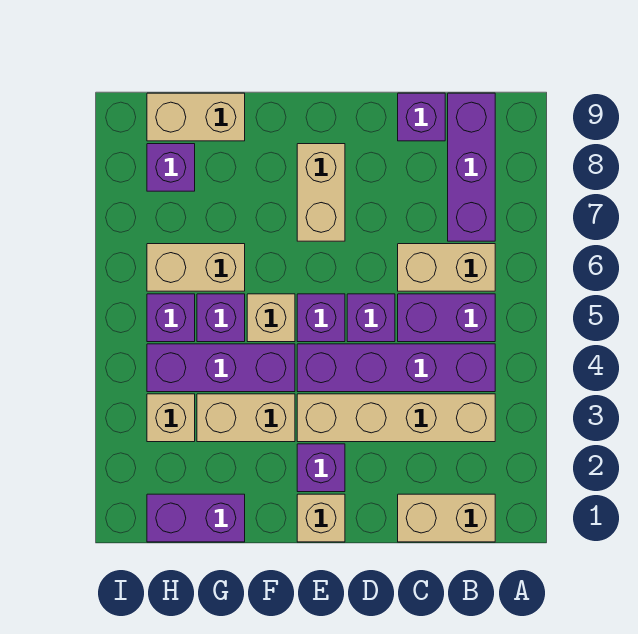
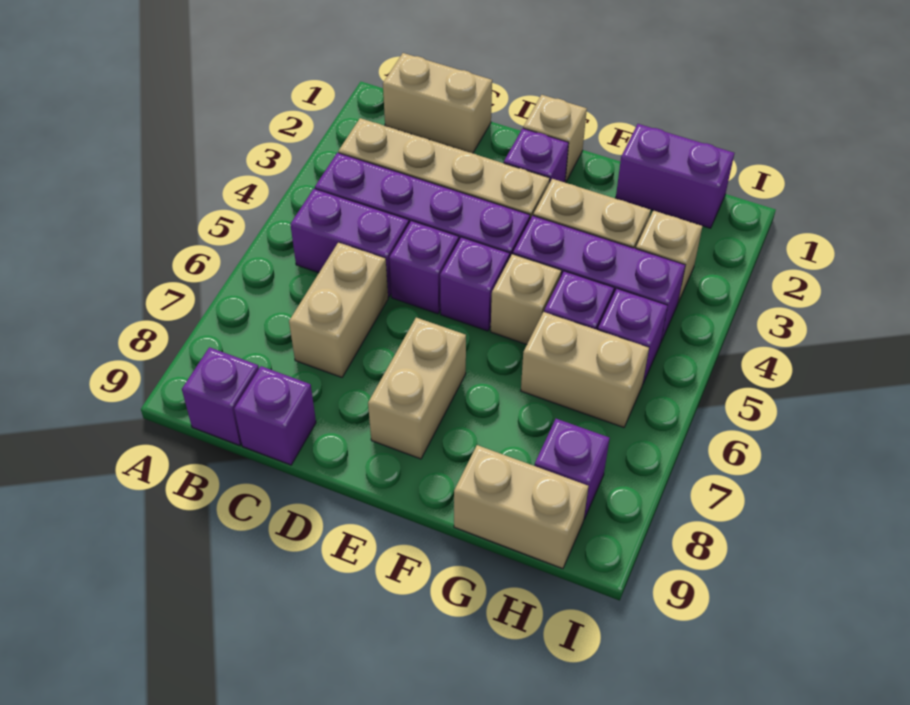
tan 1x2 brick [398,244,495,291] -> tan 1x2 brick turned to [289,242,388,377]
purple 1x3 brick [448,93,495,241] -> purple 1x1 brick [182,347,259,446]

